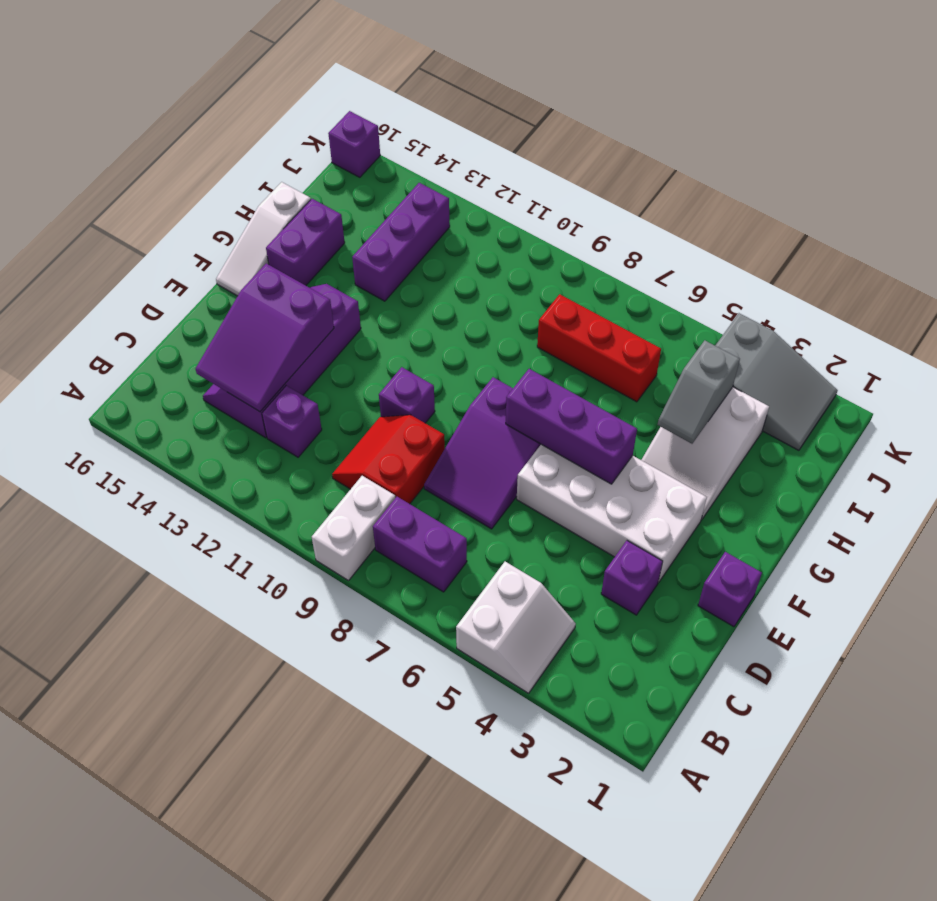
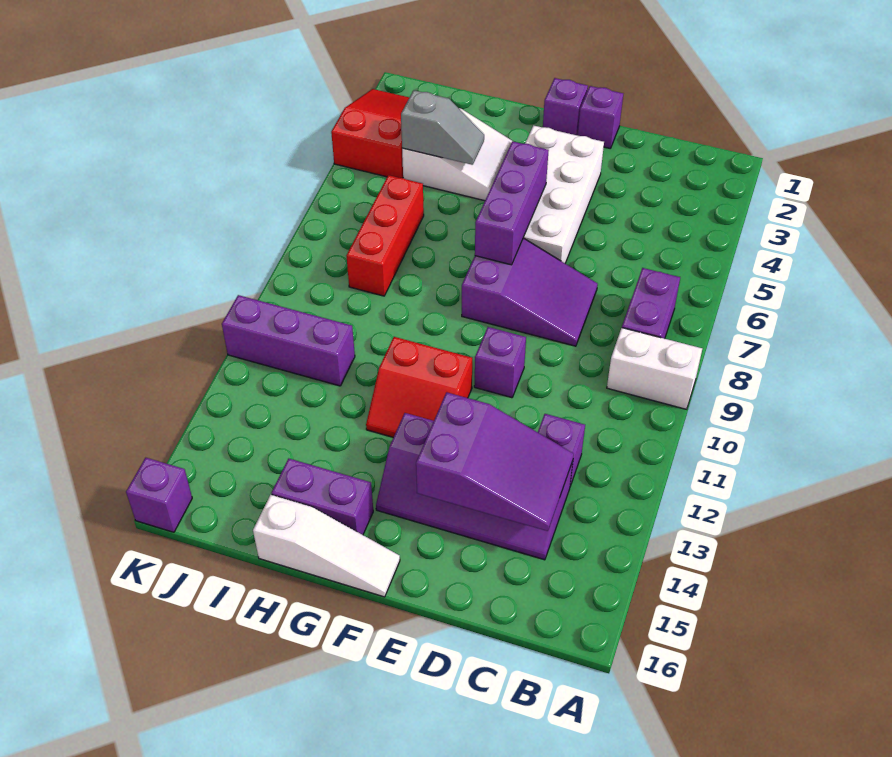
white 2x2 slope [456,562,576,693] -> none
red 2x2 slope [332,415,445,504] -> red 2x2 slope moved to [366,337,472,437]
purple 1x1 brick [601,541,663,615] -> purple 1x1 brick moved to [543,78,588,135]
purple 1x3 brick [352,183,450,301] -> purple 1x3 brick moved to [222,295,355,386]
grey 2x3 slope [715,313,838,450] -> red 2x3 slope [331,89,409,178]

